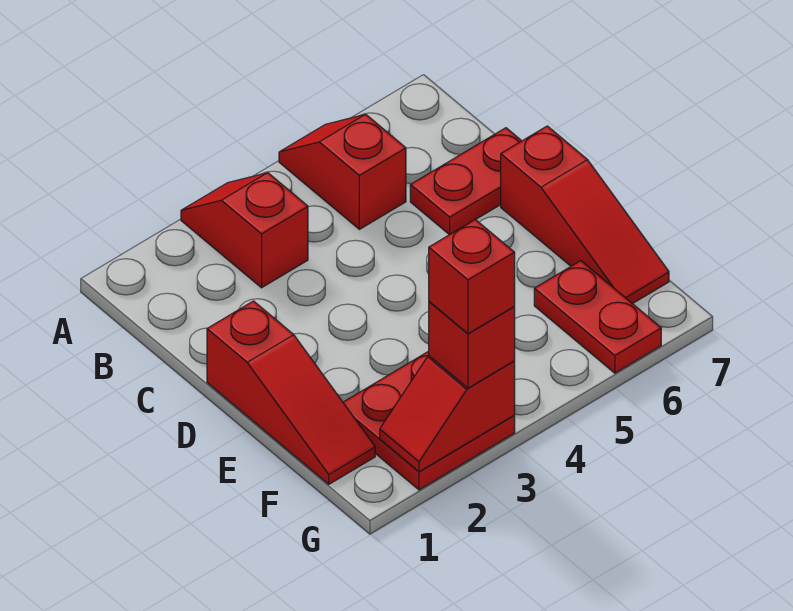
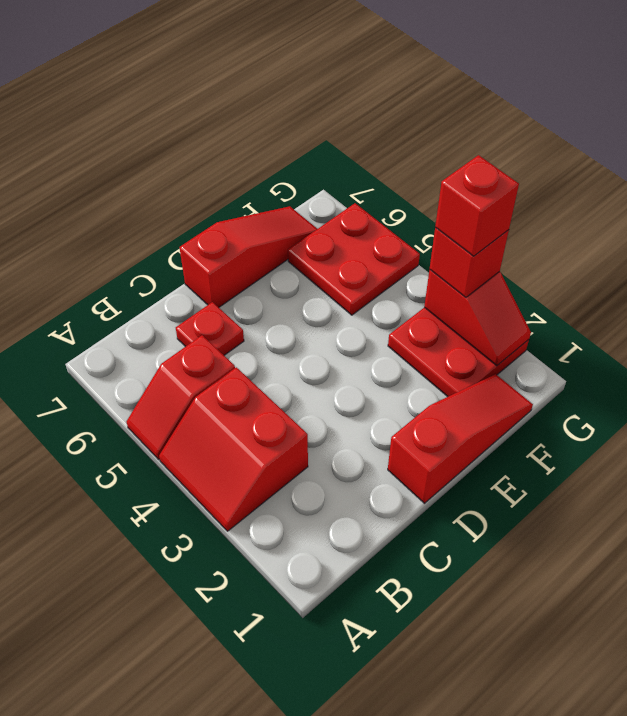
red 1x2 slope [181,173,308,288] -> red 2x2 slope [159,367,308,531]
red 1x2 plate [410,128,521,235] -> red 1x1 plate [176,302,244,355]
red 1x2 plate [534,261,661,373] -> red 2x2 plate [288,203,420,315]

